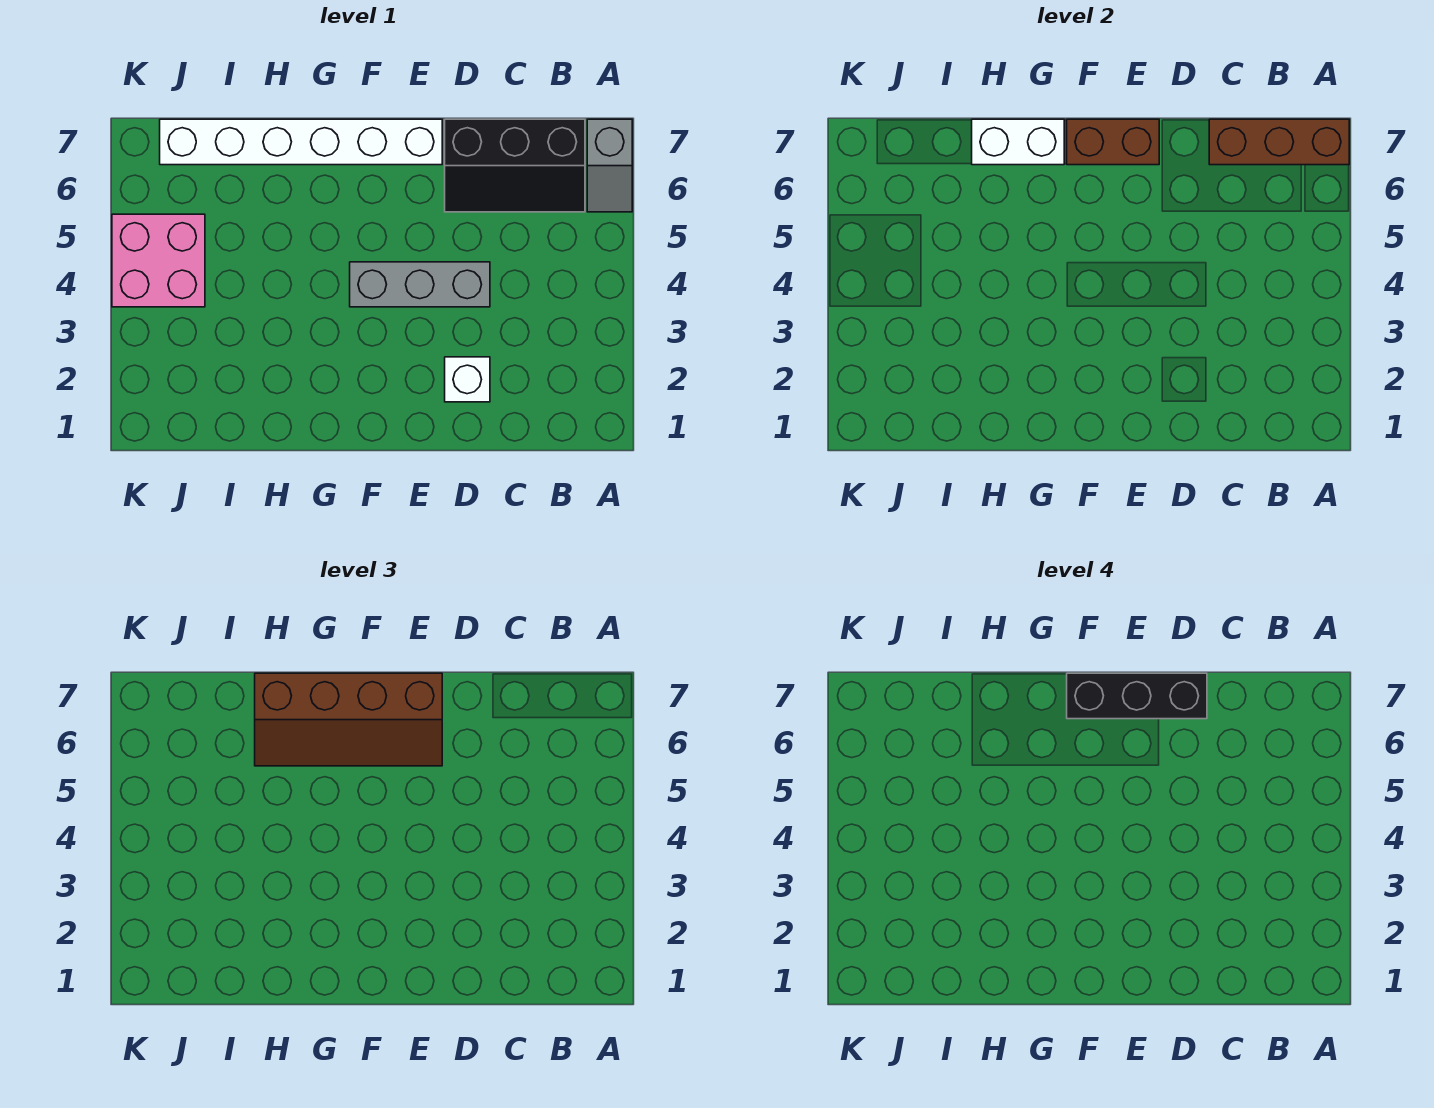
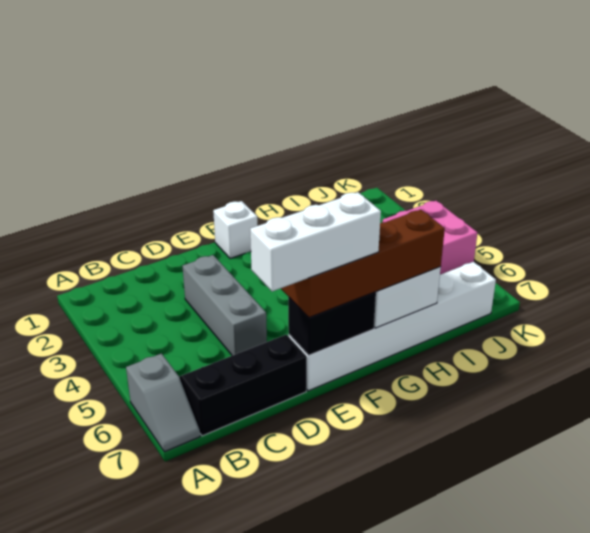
grey 1x2 slope [587,119,632,212] -> grey 1x2 slope turned to [126,354,200,452]
brown 1x3 brick [1209,119,1349,165] -> none
white 1x1 brick [445,357,490,402] -> white 1x1 brick moved to [213,201,257,259]
grey 1x3 brick [350,262,490,307] -> grey 1x3 brick turned to [183,255,267,356]
black 1x3 brick [1067,673,1207,719] -> white 1x3 brick [250,192,381,291]
brown 1x2 brick [1067,119,1159,165] -> black 1x2 brick [288,292,376,355]

